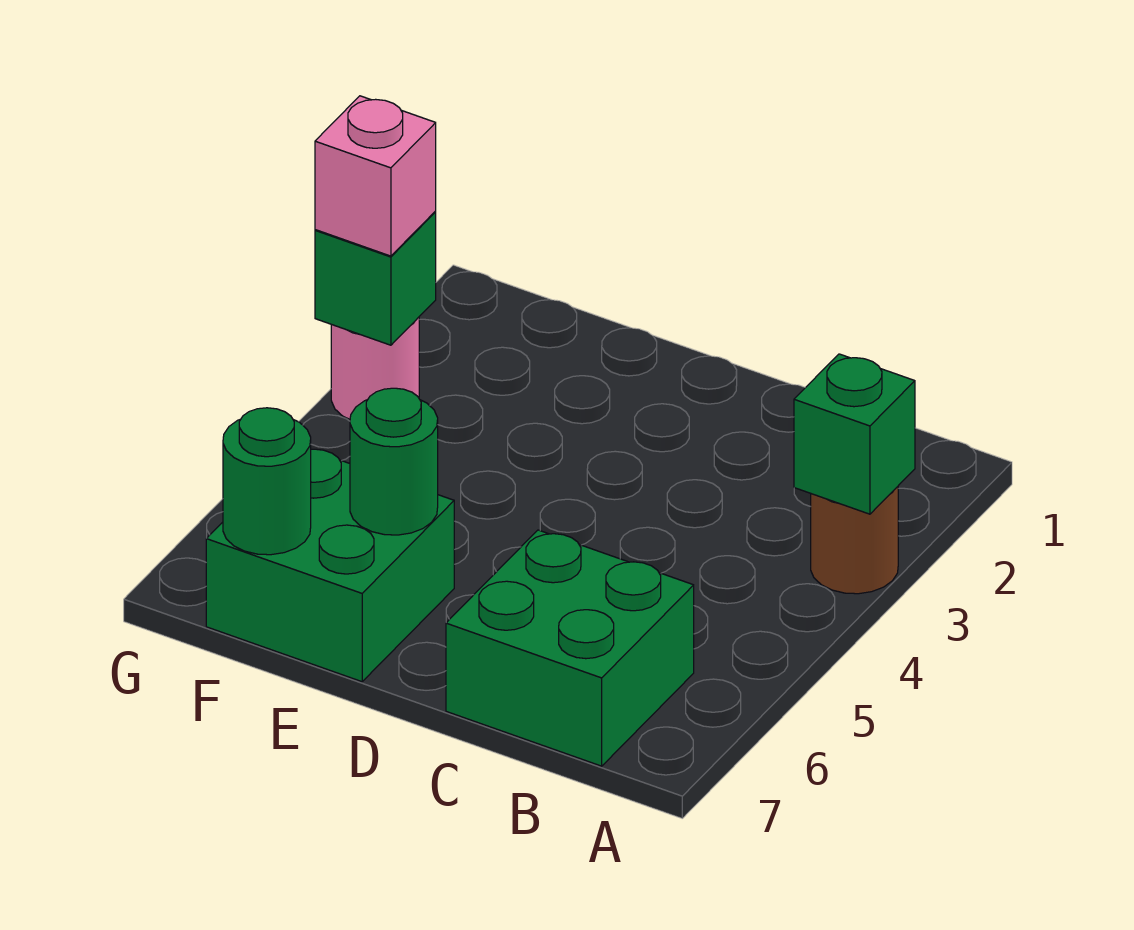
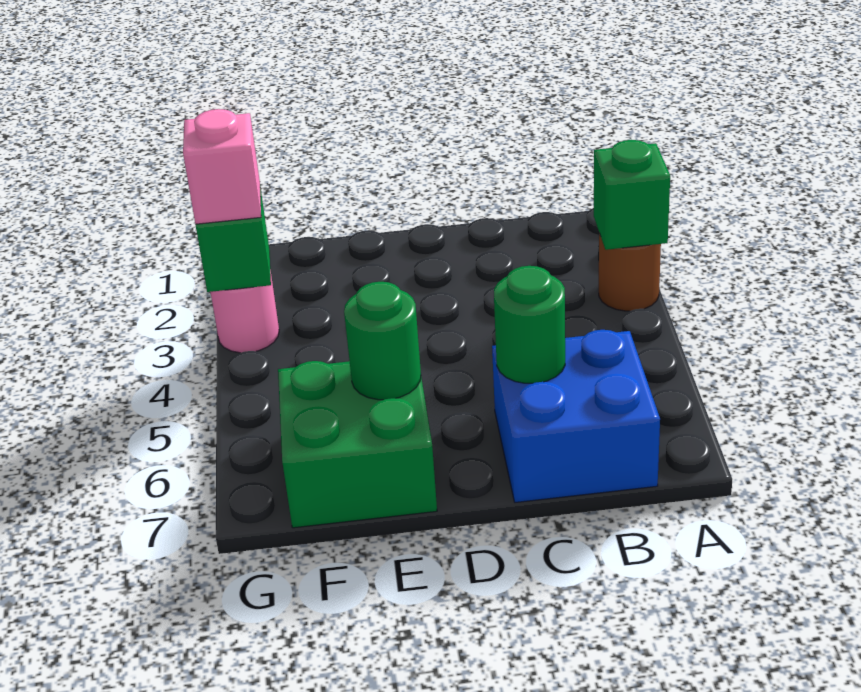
green 2x2 brick [446,530,694,766] -> blue 2x2 brick [492,330,660,502]
green 1x1 round brick [223,408,311,555] -> green 1x1 round brick moved to [494,266,565,383]

